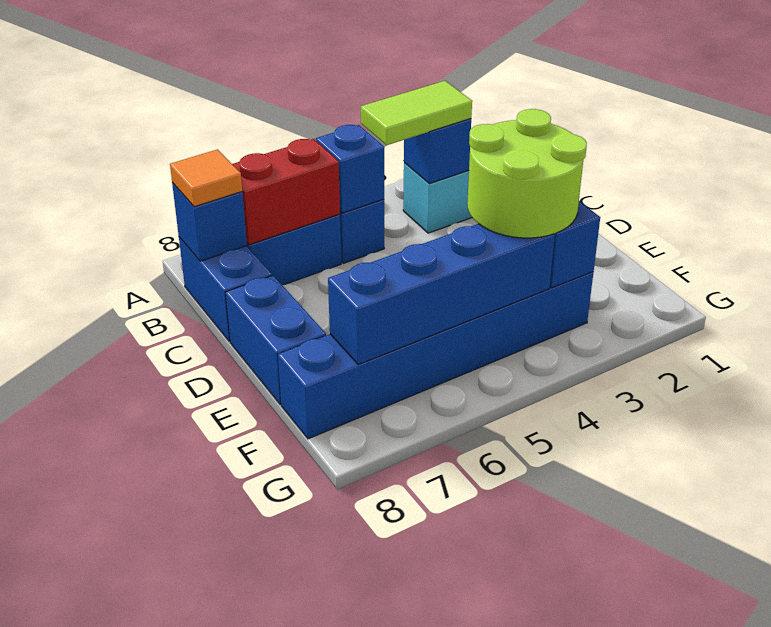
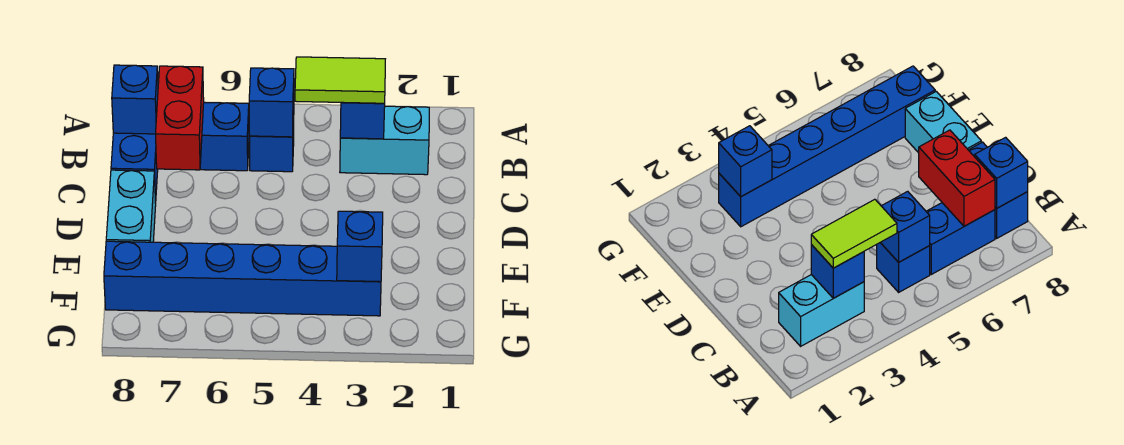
red 1x2 brick [232,139,340,245] -> red 1x2 brick turned to [156,66,204,170]
orange 1x1 tile [170,149,242,207] -> none
blue 1x2 brick [225,275,326,405] -> cyan 1x2 brick [106,170,156,242]
lime 2x2 round brick [467,109,587,238] -> none
blue 1x4 brick [328,224,555,365] -> none

